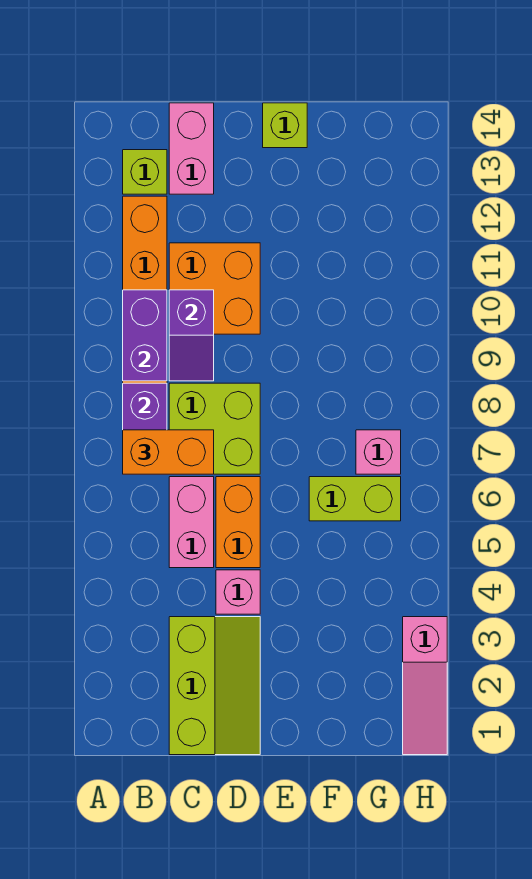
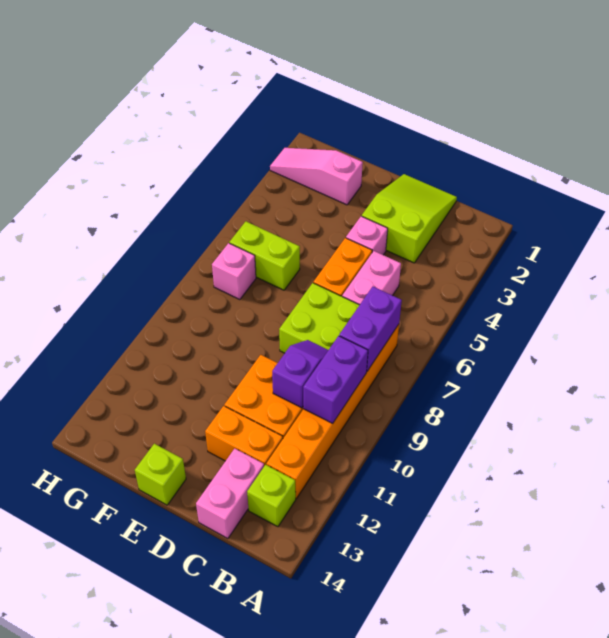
orange 1x2 brick [123,430,214,474] -> orange 1x2 brick moved to [205,406,283,466]
lime 2x3 slope [169,617,260,755] -> lime 2x3 slope turned to [362,174,457,263]
pink 1x3 slope [403,617,447,755] -> pink 1x3 slope turned to [270,148,363,205]

